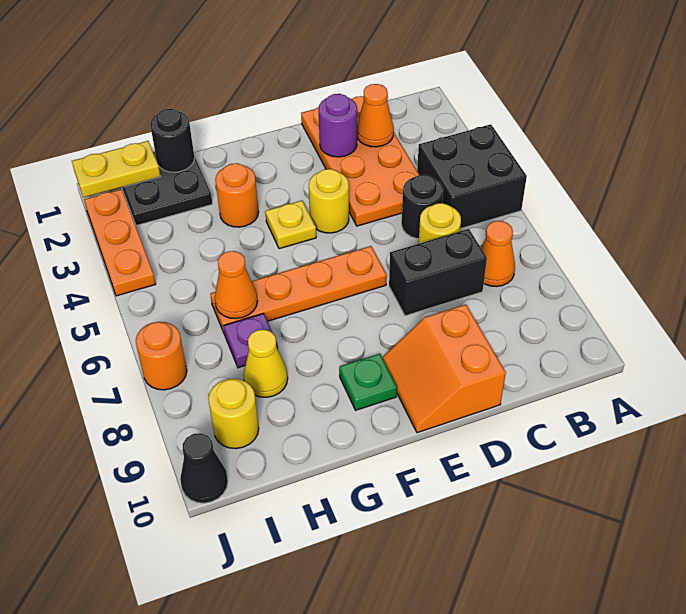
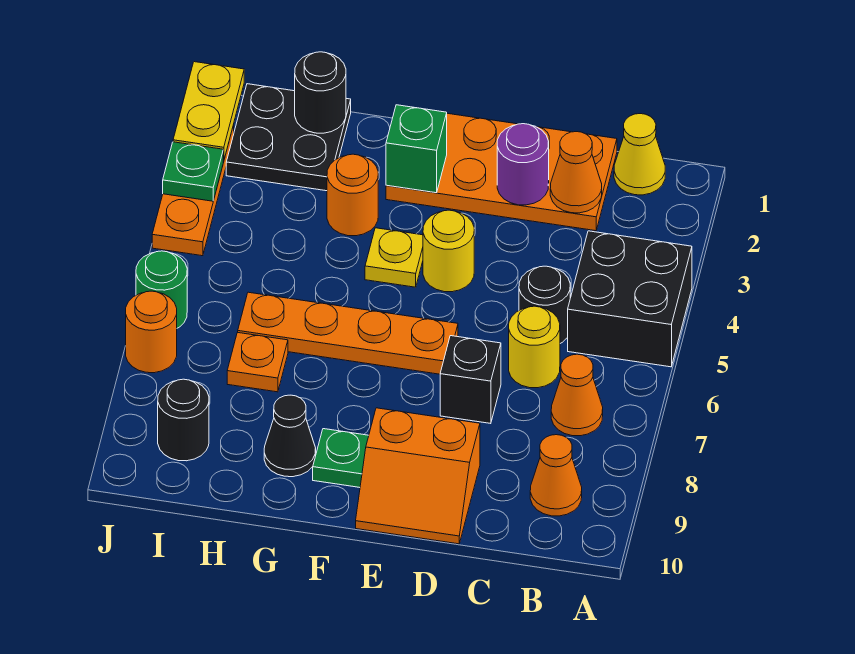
orange 2x4 plate [301,96,419,226] -> orange 2x4 plate turned to [386,113,617,231]
black 1x2 brick [389,229,487,316] -> black 1x1 brick [440,336,501,424]
orange 2x2 slope [382,305,506,433] -> orange 2x2 slope turned to [356,408,480,544]
none -> green 1x1 brick [386,105,447,193]
orange 1x1 cone [215,251,257,319] -> orange 1x1 cone moved to [530,435,582,516]
purple 1x1 plate [224,313,278,368] -> orange 1x1 plate [227,332,288,392]
yellow 1x1 cone [243,330,288,397] -> yellow 1x1 cone moved to [614,114,665,195]
yellow 1x2 plate [72,141,161,198] -> yellow 1x2 plate turned to [173,62,244,161]
yellow 1x1 round brick [208,379,259,449] -> black 1x1 round brick [158,379,209,461]
none -> green 1x1 plate [163,142,223,201]
none -> green 1x1 round brick [136,251,187,328]
black 1x1 cone [180,433,228,503] -> black 1x1 cone moved to [264,395,316,477]

